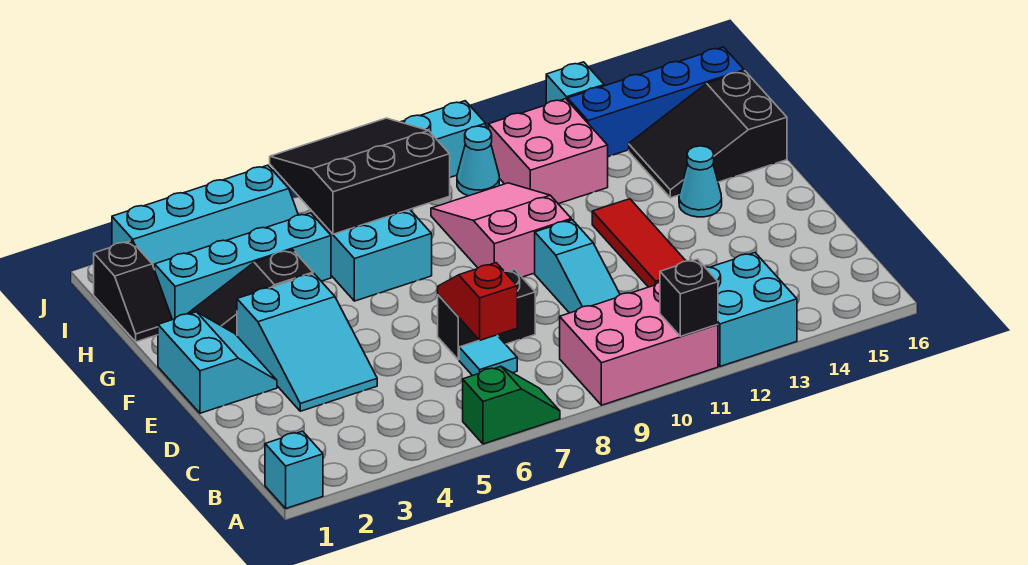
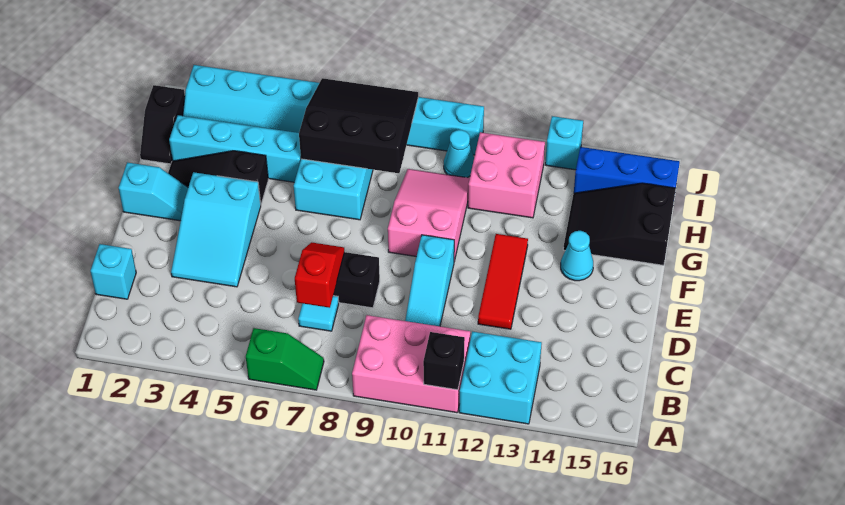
cyan 1x1 brick [265,431,323,508] -> cyan 1x1 brick moved to [90,244,136,299]
cyan 2x2 slope [158,312,277,413] -> cyan 1x2 slope [119,162,188,221]
blue 1x4 brick [568,47,744,157] -> blue 1x3 brick [574,147,680,193]

